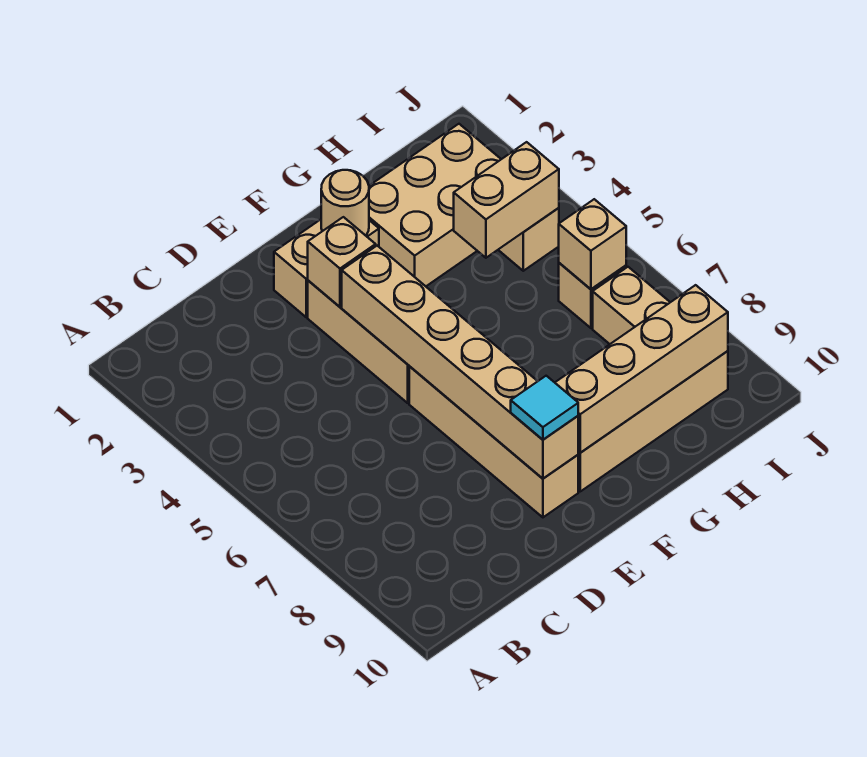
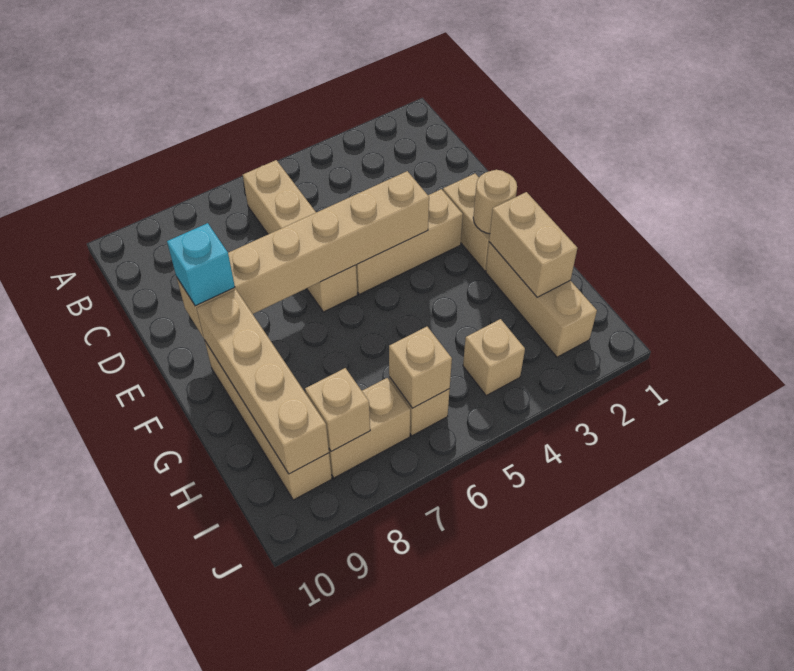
tan 1x1 brick [308,217,376,307] -> tan 1x1 brick moved to [305,368,370,452]
tan 1x4 brick [409,366,578,517] -> tan 1x4 brick turned to [243,160,357,312]
cyan 1x1 tile [511,376,578,440] -> cyan 1x1 brick [167,223,235,306]
tan 2x3 brick [369,124,501,286] -> tan 1x3 brick [486,242,597,357]
tan 1x2 brick [454,142,559,258] -> tan 1x2 brick moved to [489,192,577,297]

